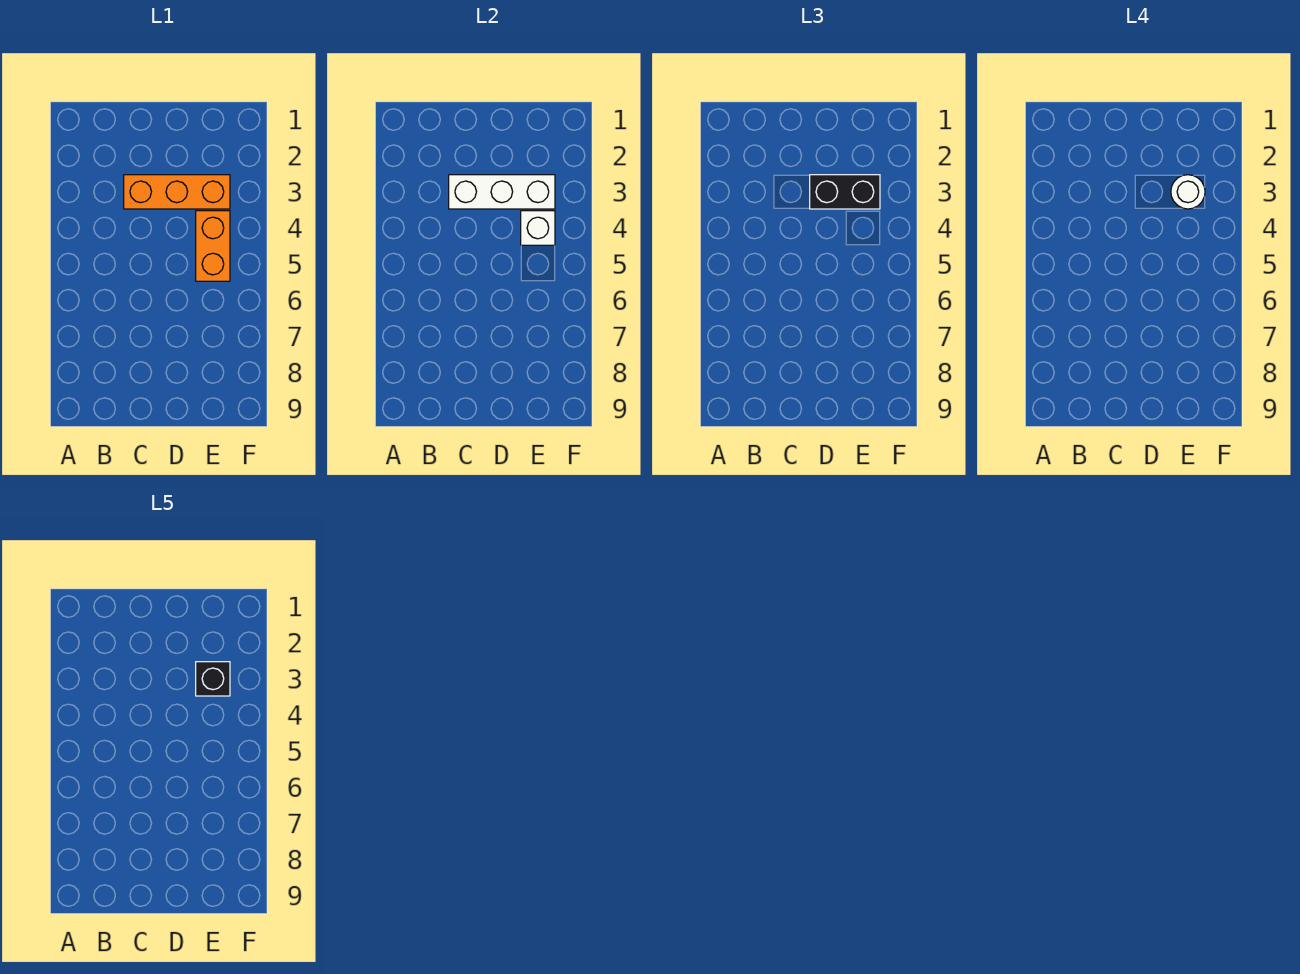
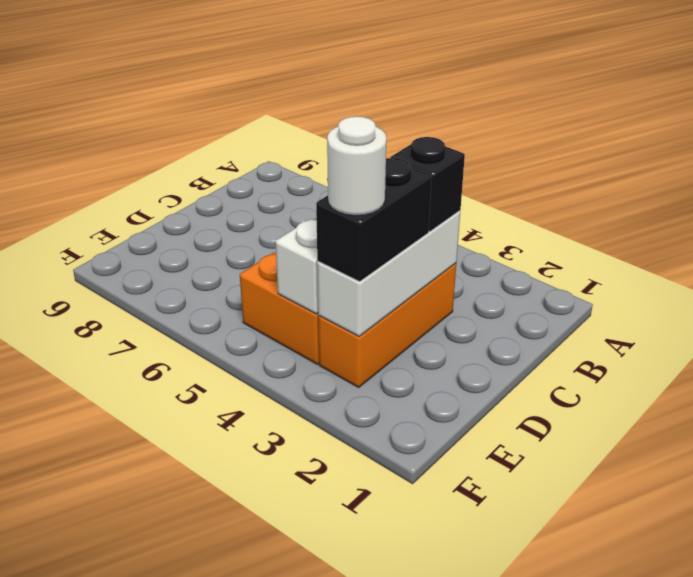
black 1x1 brick [196,662,230,696] -> black 1x1 brick moved to [390,137,465,231]

